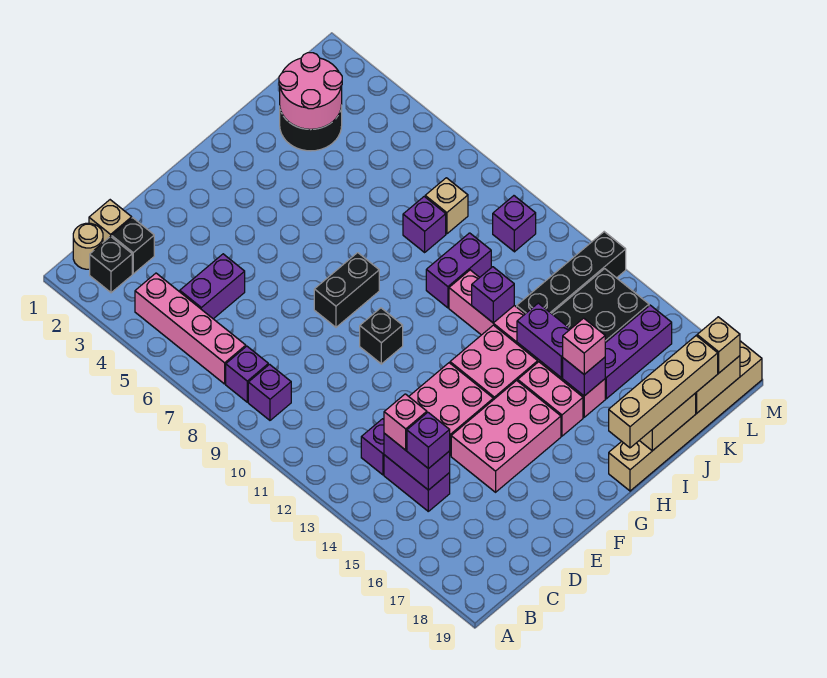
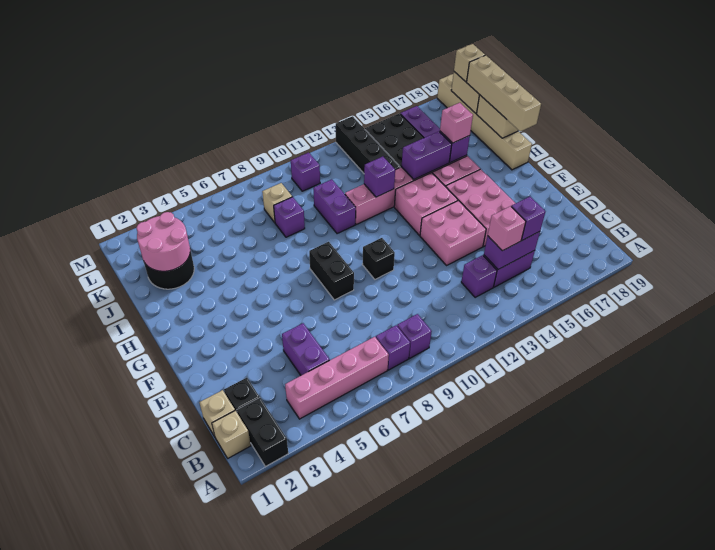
tan 1x1 round brick [73,223,103,269] -> tan 1x1 brick [212,411,251,458]
black 1x1 brick [90,236,132,293] -> black 1x2 brick [237,398,288,466]

